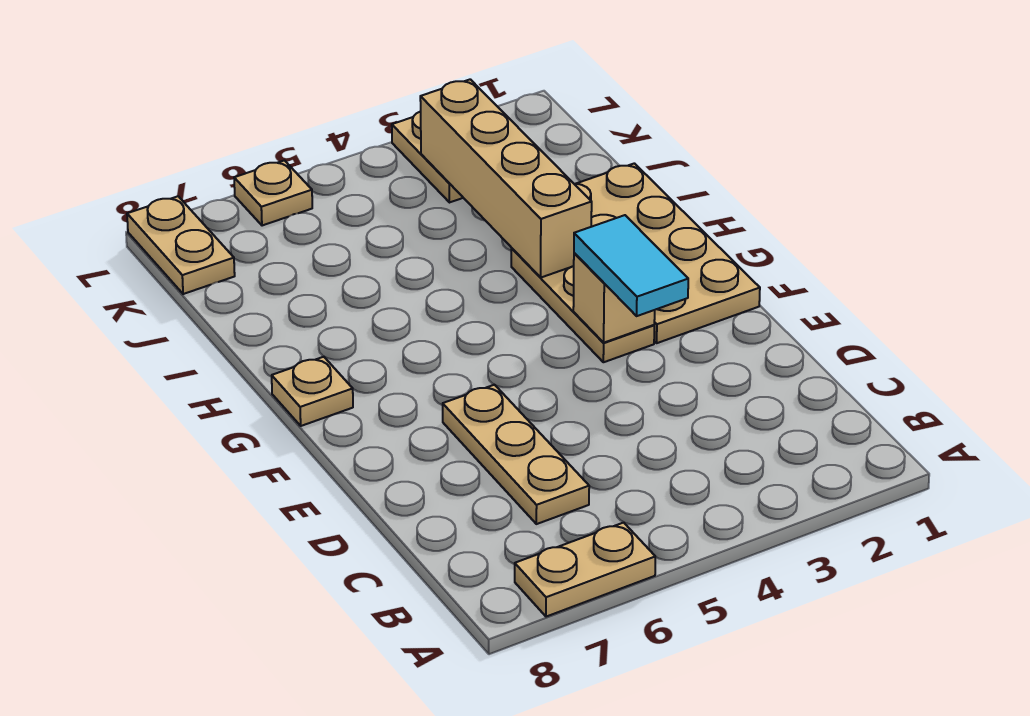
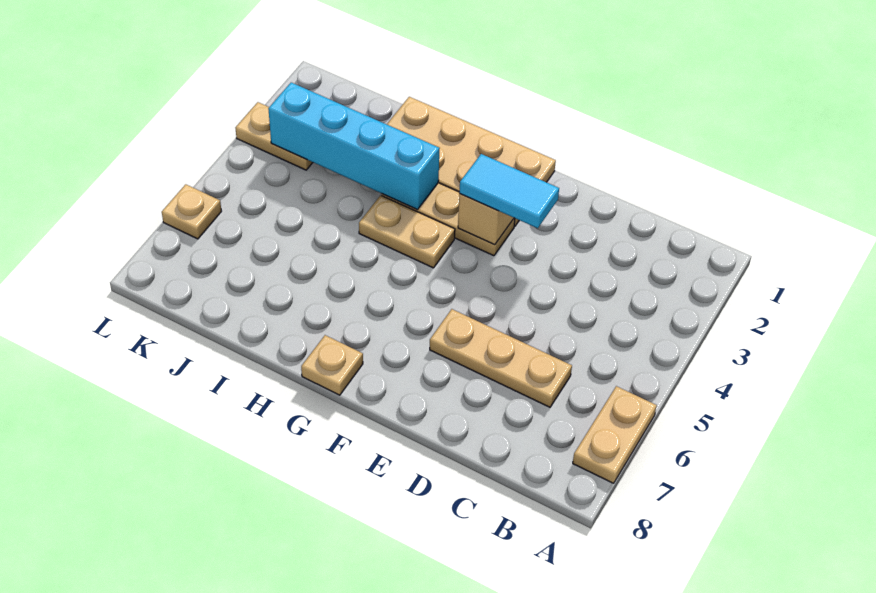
tan 1x4 brick [420,79,592,278] -> cyan 1x4 brick [268,83,440,210]
tan 1x2 plate [127,196,235,294] -> tan 1x2 plate moved to [359,195,455,268]

